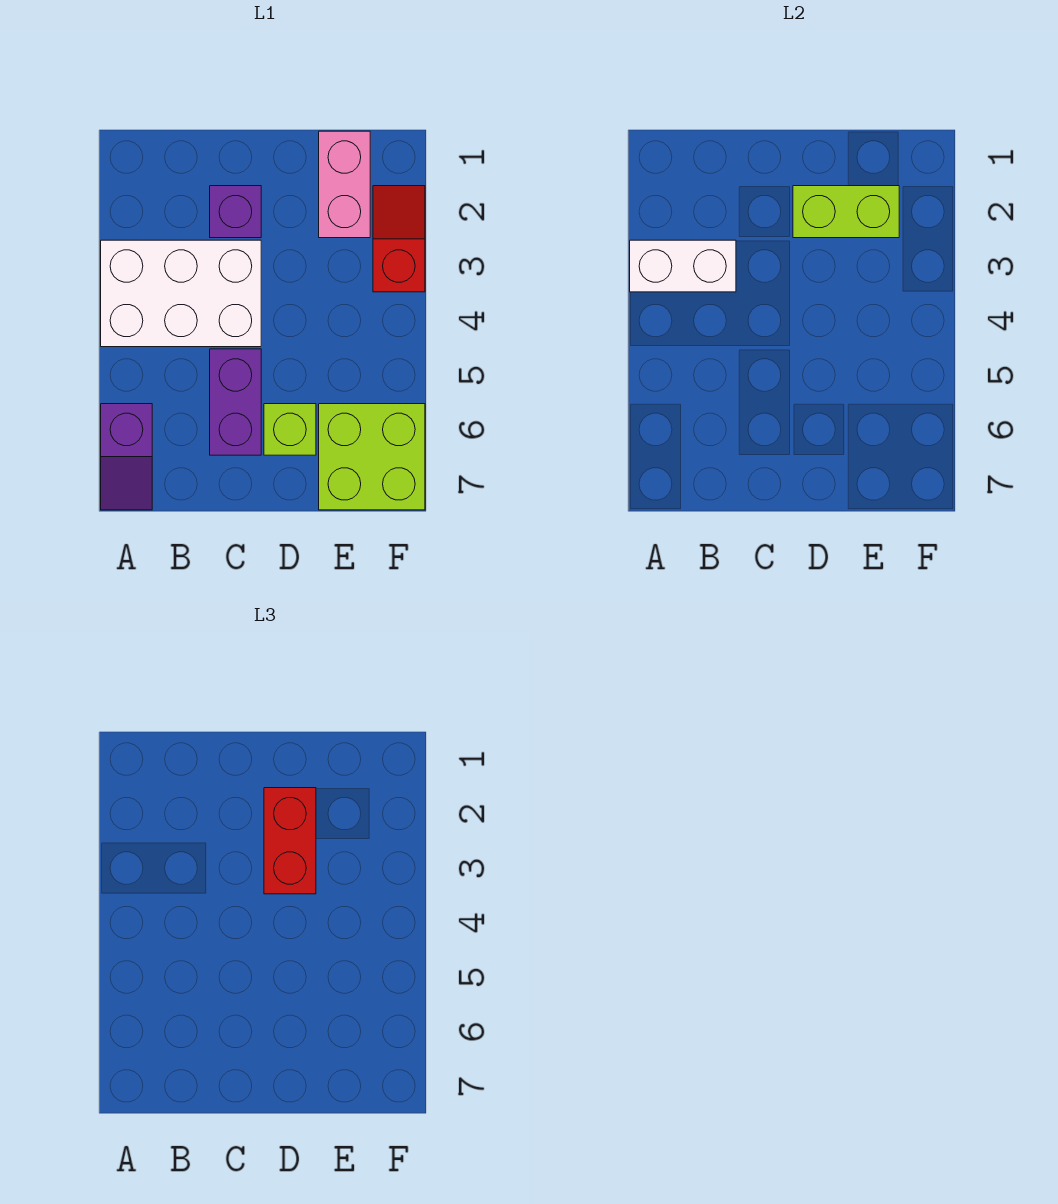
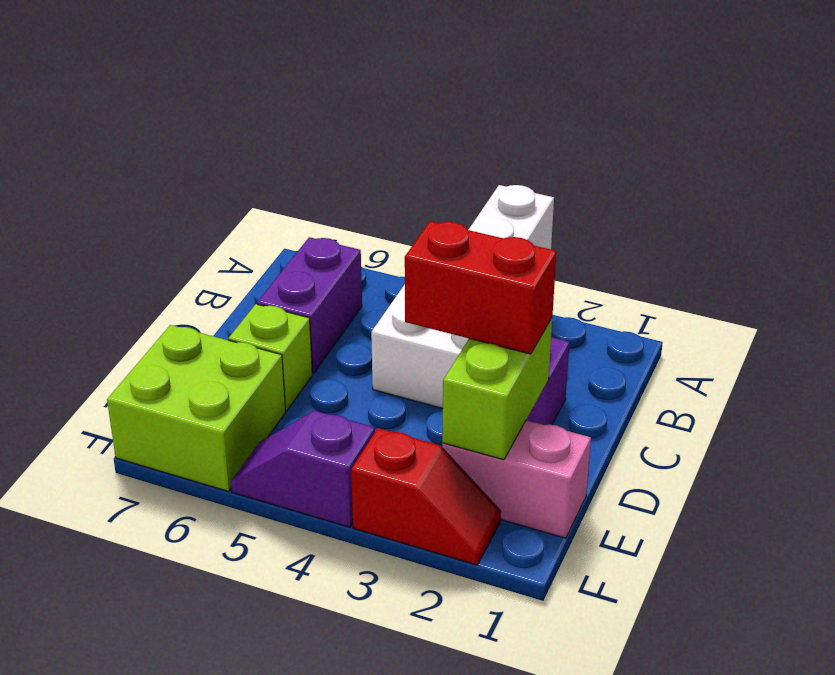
purple 1x2 slope [101,404,152,510] -> purple 1x2 slope moved to [231,411,375,527]
purple 1x2 brick [210,349,261,455] -> purple 1x2 brick turned to [257,237,362,374]

